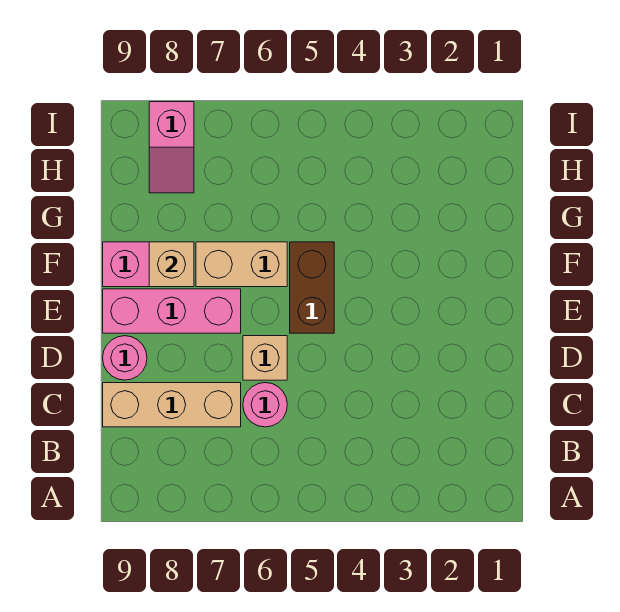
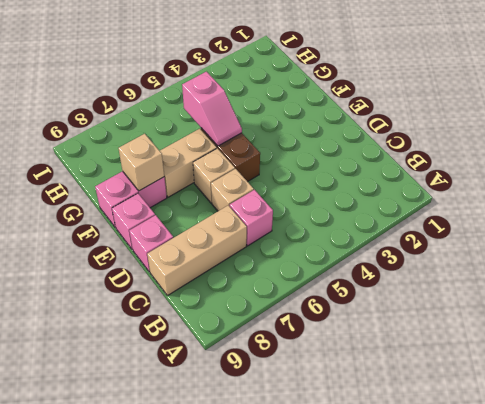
pink 1x1 round brick [243,383,287,427] -> pink 1x1 brick [230,190,273,246]
pink 1x1 round brick [103,336,147,380] -> pink 1x1 brick [129,215,173,272]
none -> tan 1x1 brick [193,148,235,203]
pink 1x3 brick [103,289,241,333] -> pink 1x1 brick [112,193,155,250]
pink 1x2 slope [149,102,194,193] -> pink 1x2 slope moved to [182,72,242,146]

